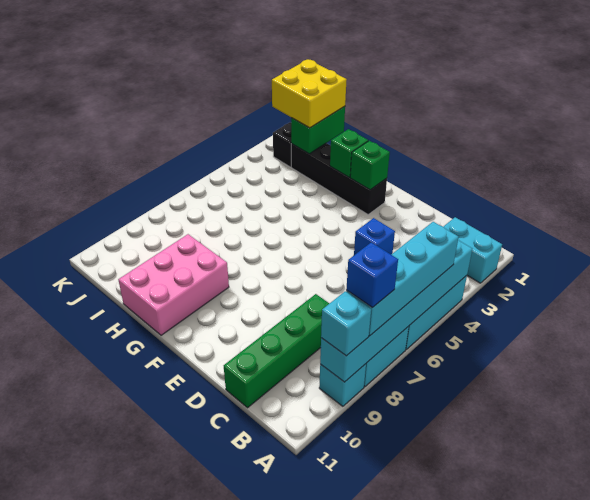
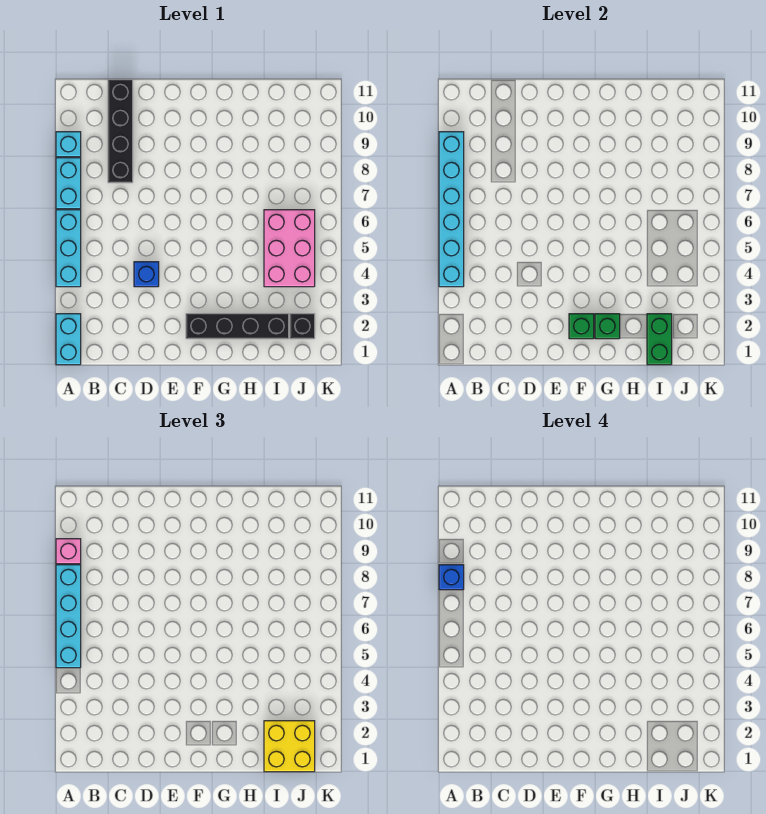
cyan 1x2 brick [443,217,502,283] -> cyan 1x2 brick turned to [56,314,81,365]
cyan 1x1 brick [321,291,371,356] -> pink 1x1 brick [56,539,81,564]
green 1x4 brick [224,294,330,408] -> black 1x4 brick [108,80,133,183]
pink 2x3 brick [118,234,229,335] -> pink 2x3 brick moved to [264,210,315,287]

